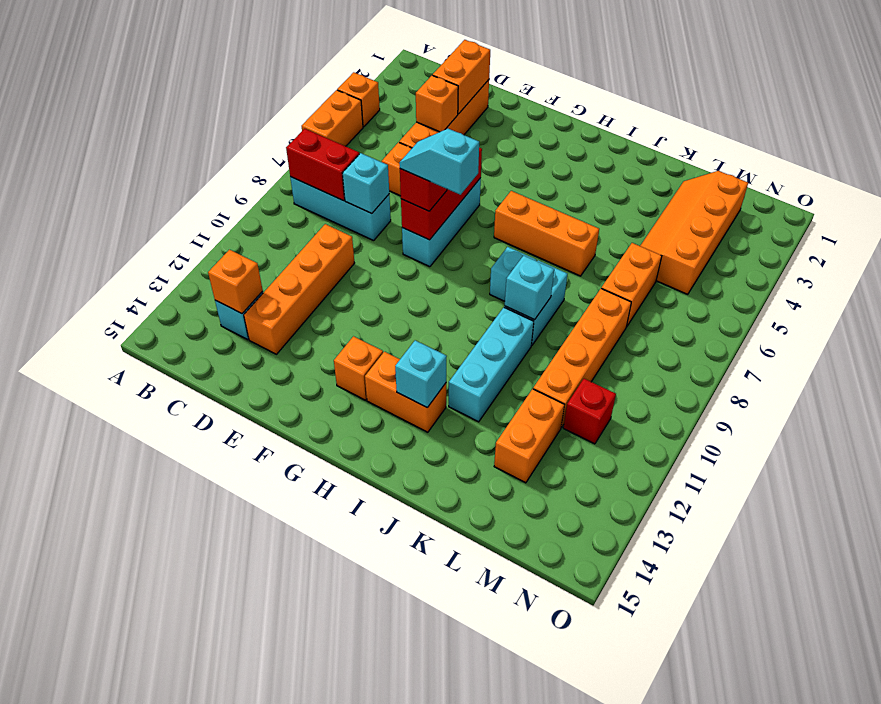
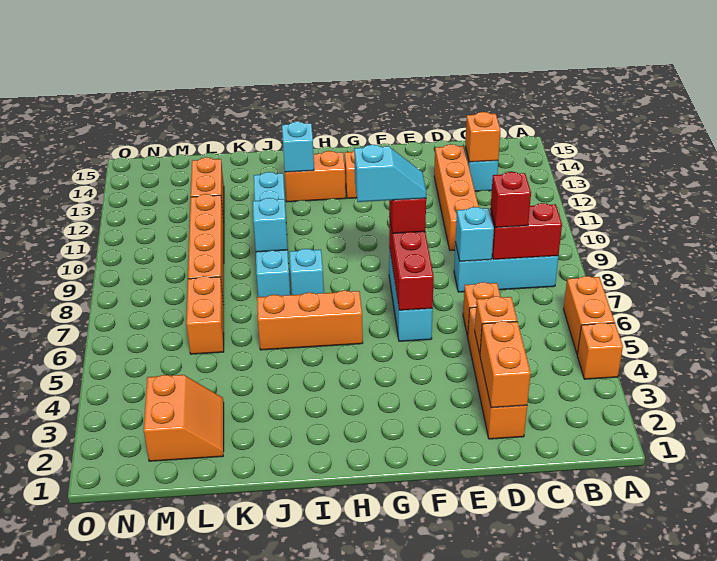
orange 2x4 slope [640,171,748,294] -> orange 2x2 slope [144,375,224,461]
red 1x1 brick [563,379,616,444] -> red 1x1 brick moved to [490,172,531,228]

